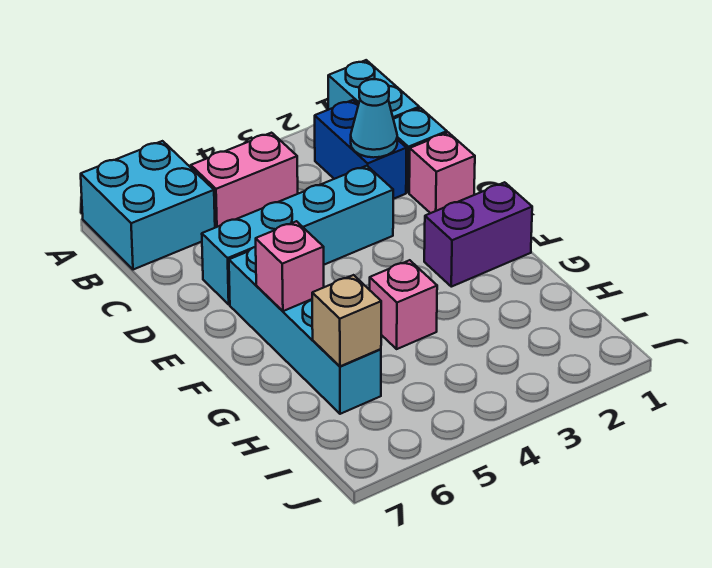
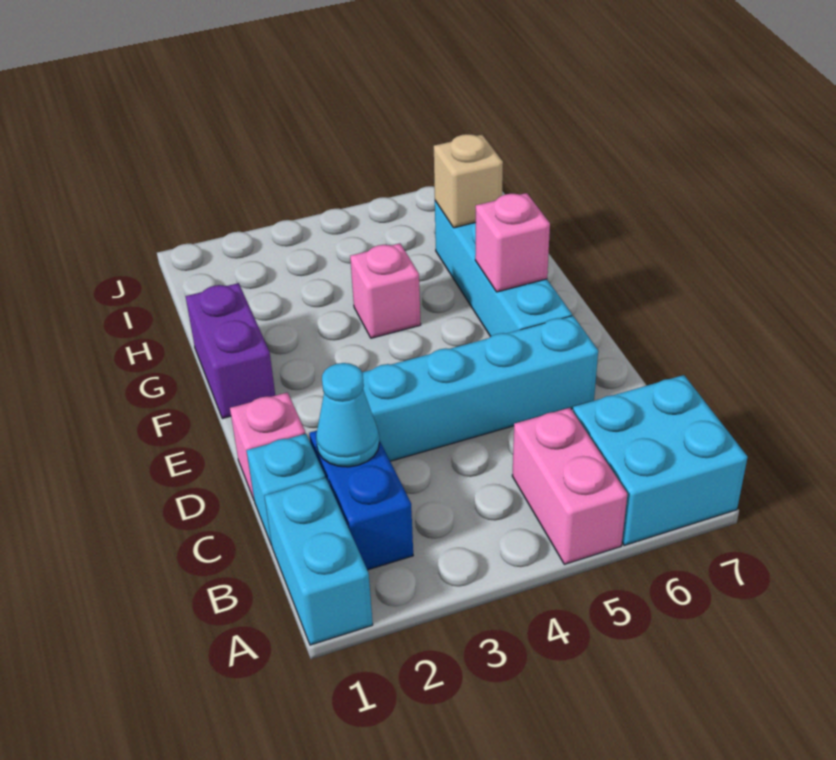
pink 1x2 brick [191,133,298,228] -> pink 1x2 brick turned to [512,408,627,564]
purple 1x2 brick [424,182,532,287] -> purple 1x2 brick turned to [185,283,275,419]

